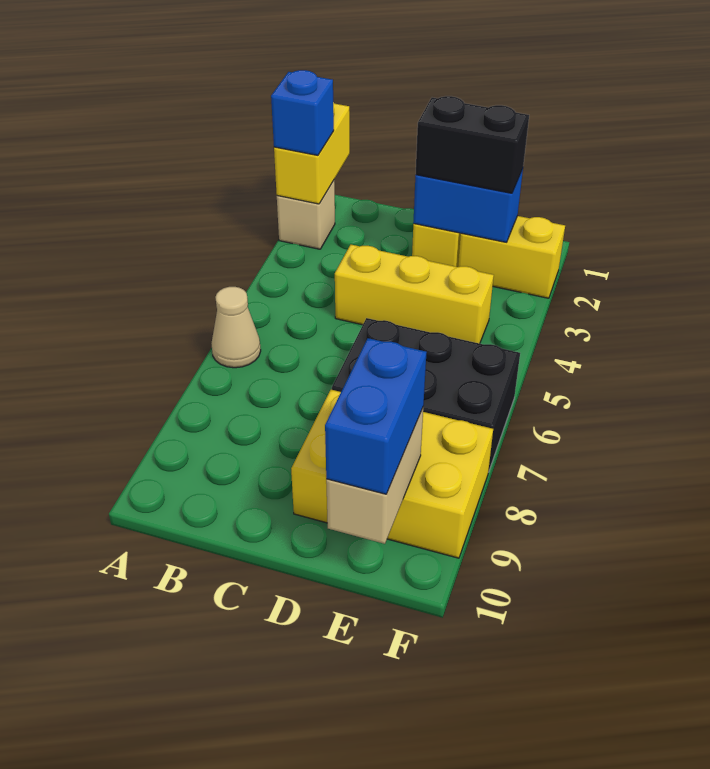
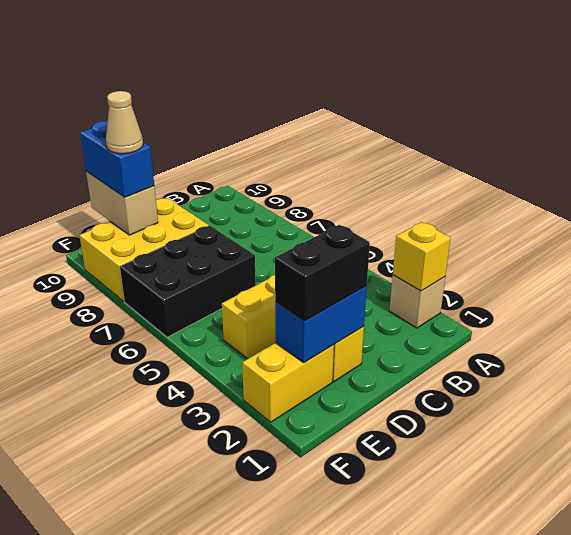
yellow 1x2 brick [274,102,350,204] -> yellow 1x1 brick [393,222,451,291]
blue 1x1 brick [271,70,334,155] -> none
tan 1x1 cone [211,287,261,368] -> tan 1x1 cone moved to [106,91,143,154]

